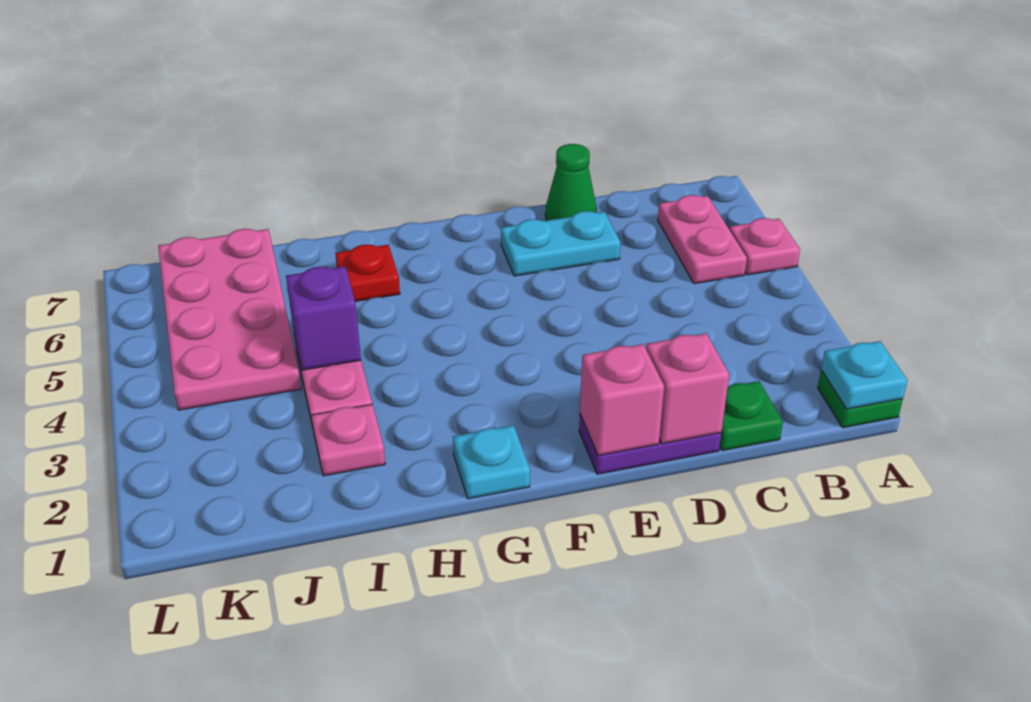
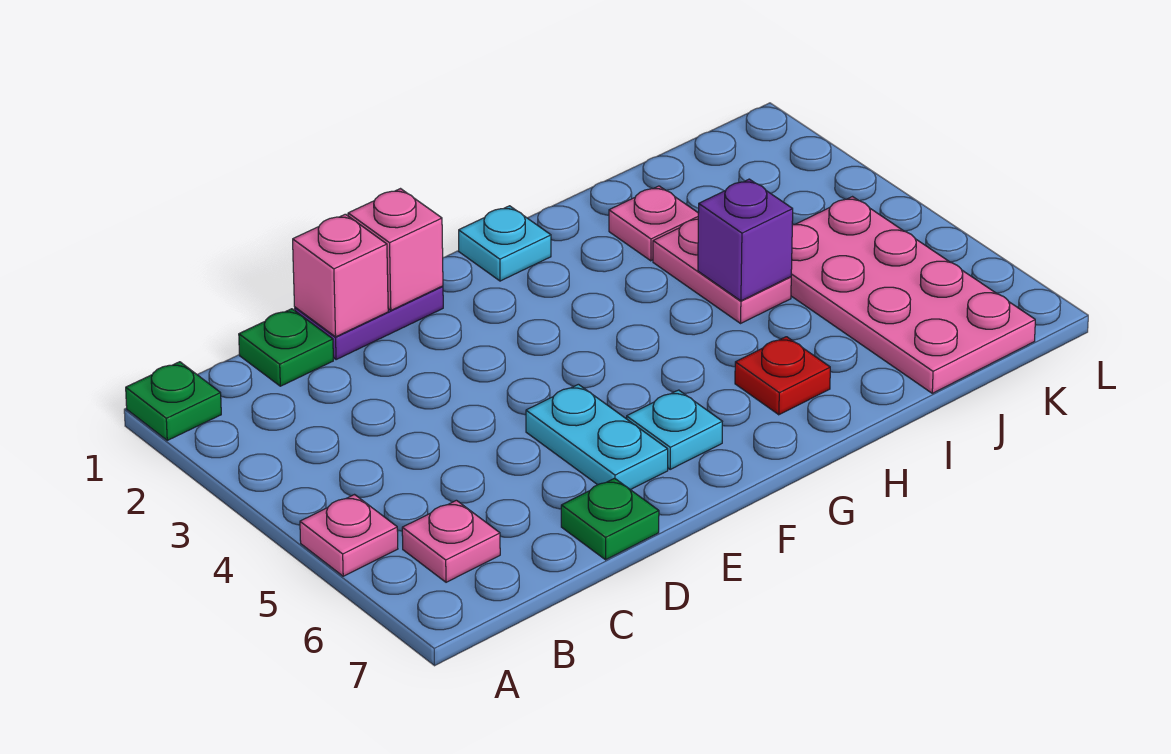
cyan 1x1 plate [821,341,907,409] -> cyan 1x1 plate moved to [627,390,722,469]
pink 1x2 plate [658,195,747,284] -> pink 1x1 plate [402,500,500,582]
cyan 1x2 plate [501,211,621,276] -> cyan 1x2 plate turned to [526,384,668,490]
green 1x1 cone [545,144,597,220] -> green 1x1 plate [561,478,659,560]

